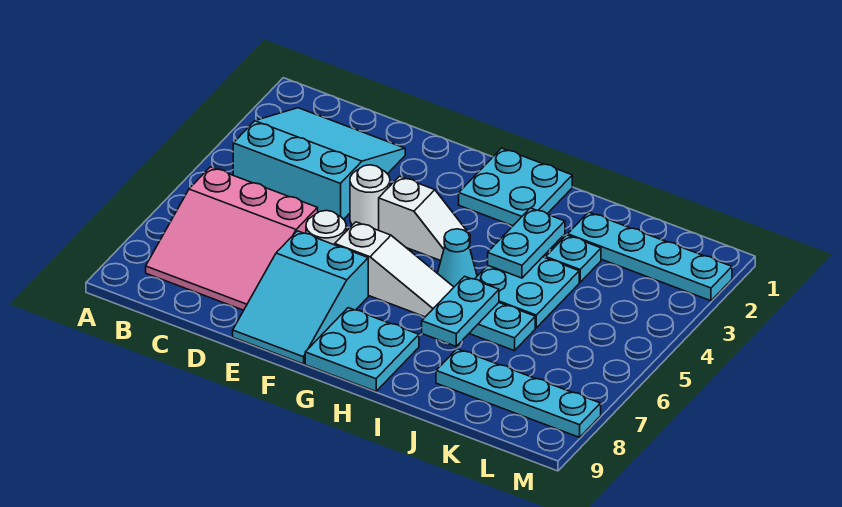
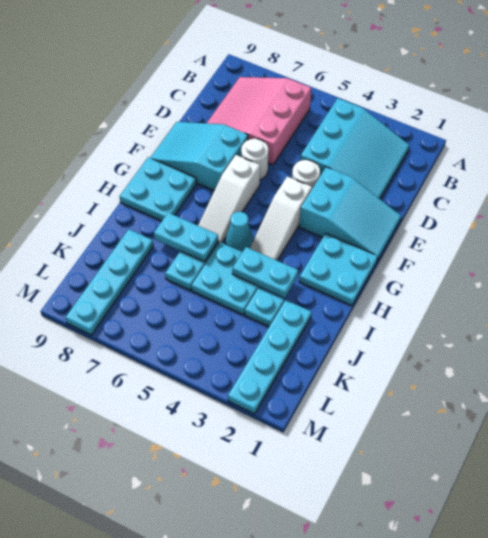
none -> cyan 2x3 slope [299,167,401,261]
white 1x2 slope [379,176,470,261] -> white 1x3 slope [250,176,312,260]

